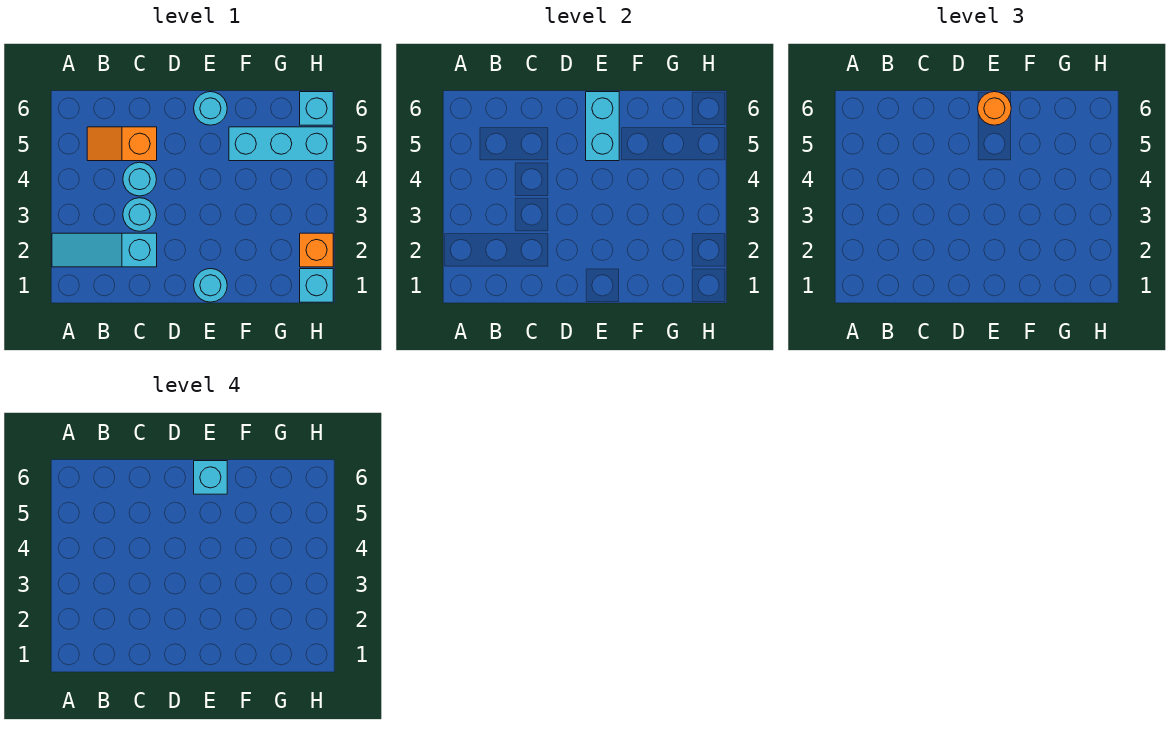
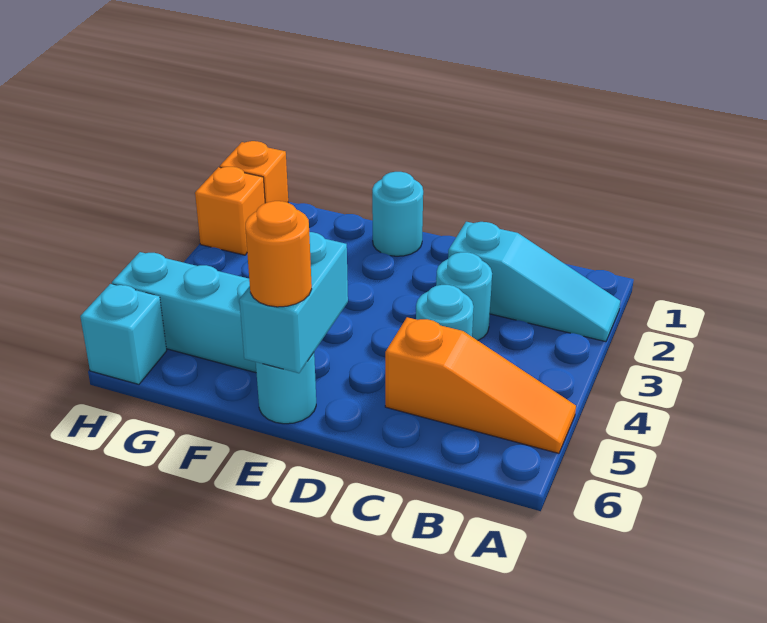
orange 1x2 slope [87,127,157,161] -> orange 1x3 slope [385,317,576,453]
cyan 1x1 brick [194,461,227,494] -> none
cyan 1x1 brick [300,269,333,302] -> orange 1x1 brick [220,141,288,203]

